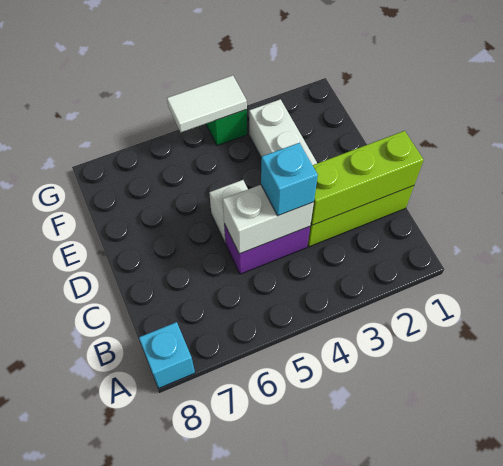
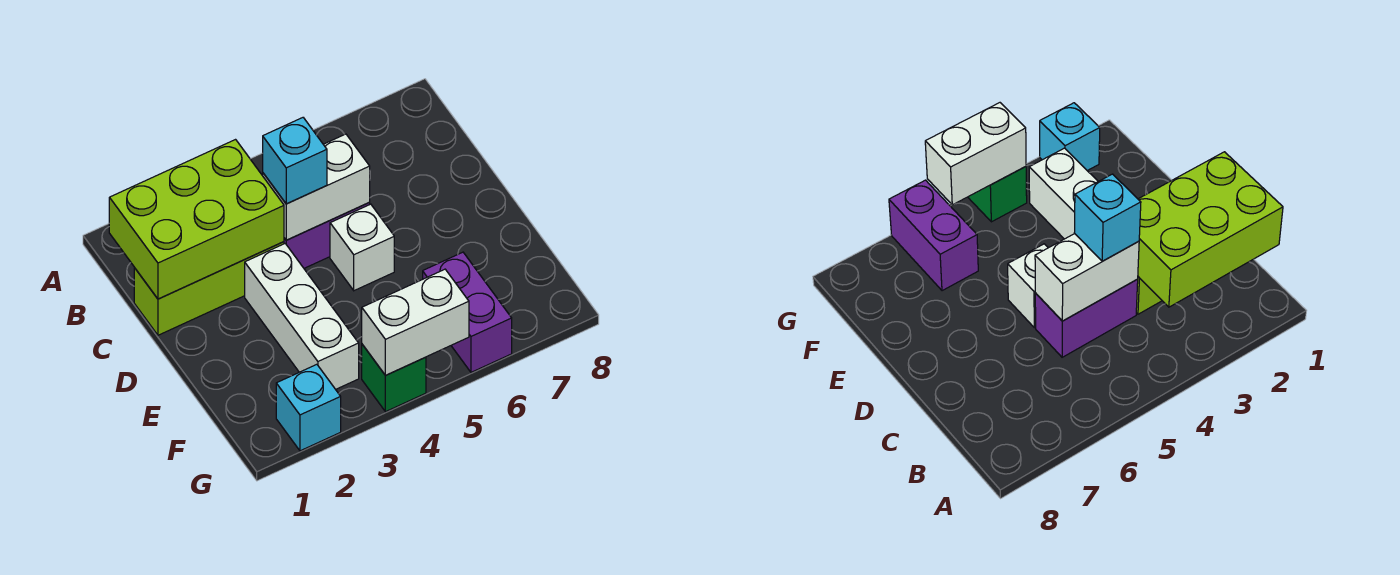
cyan 1x1 brick [139,322,195,388] -> cyan 1x1 brick moved to [276,364,341,451]
lime 1x3 brick [311,131,424,225] -> lime 2x3 brick [109,140,284,299]
none -> purple 1x2 brick [423,252,512,372]
white 1x2 tile [167,75,247,132] -> white 1x2 brick [362,269,469,375]

